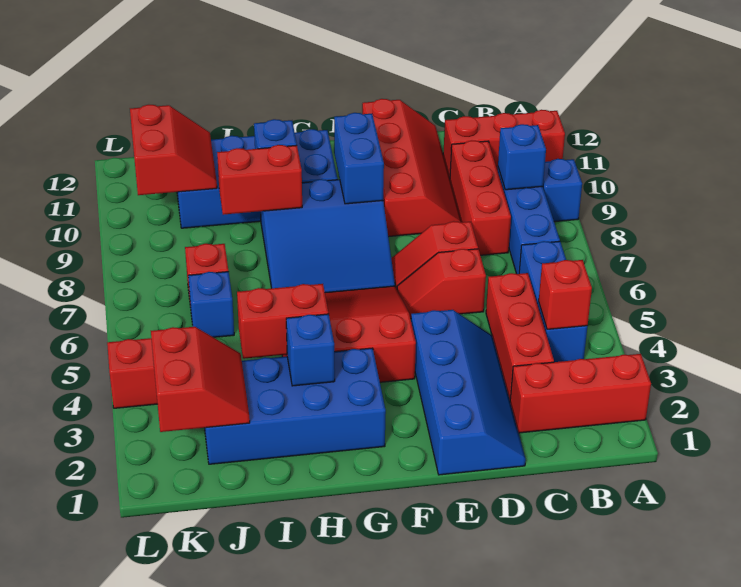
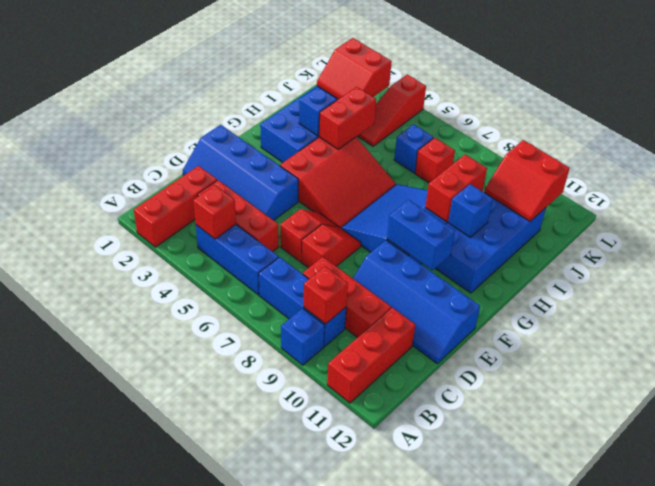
blue 1x1 brick [498,124,546,190] -> red 1x1 brick [304,266,348,324]
red 2x4 slope [362,99,461,237] -> blue 2x4 slope [353,240,480,363]

